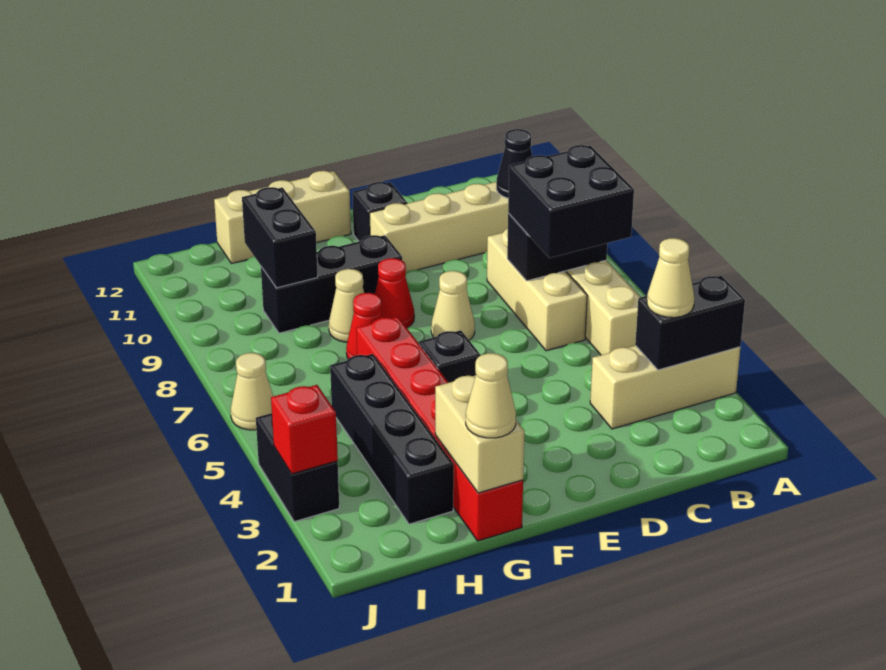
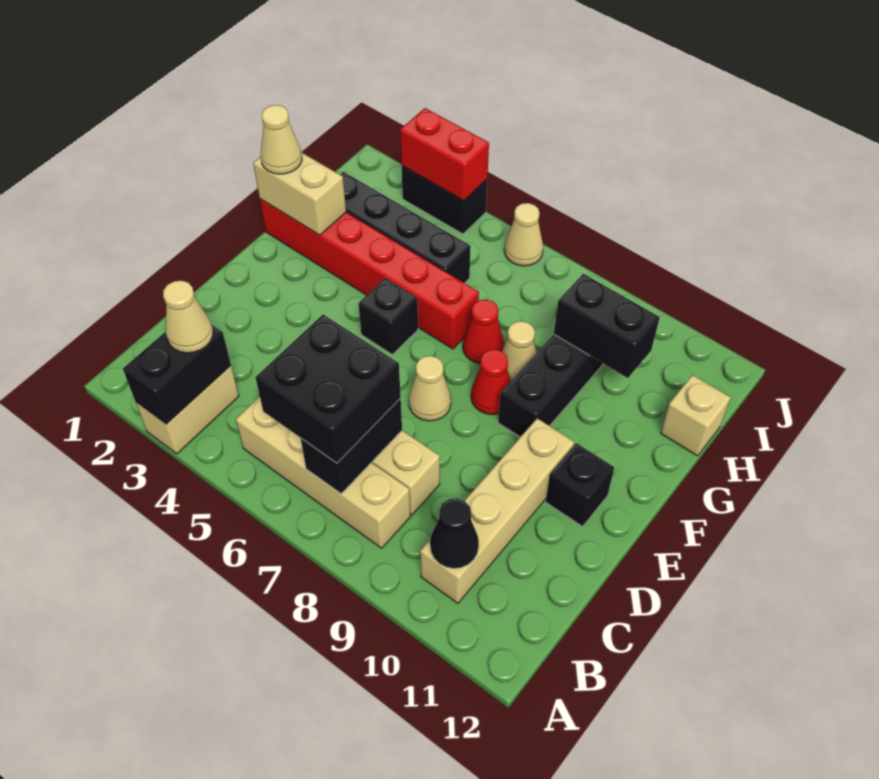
tan 1x3 brick [590,346,740,429] -> tan 1x2 brick [136,366,239,454]
tan 1x3 brick [214,171,351,264] -> tan 1x1 brick [661,375,731,456]
red 1x1 brick [271,385,338,474] -> red 1x2 brick [400,108,489,201]

